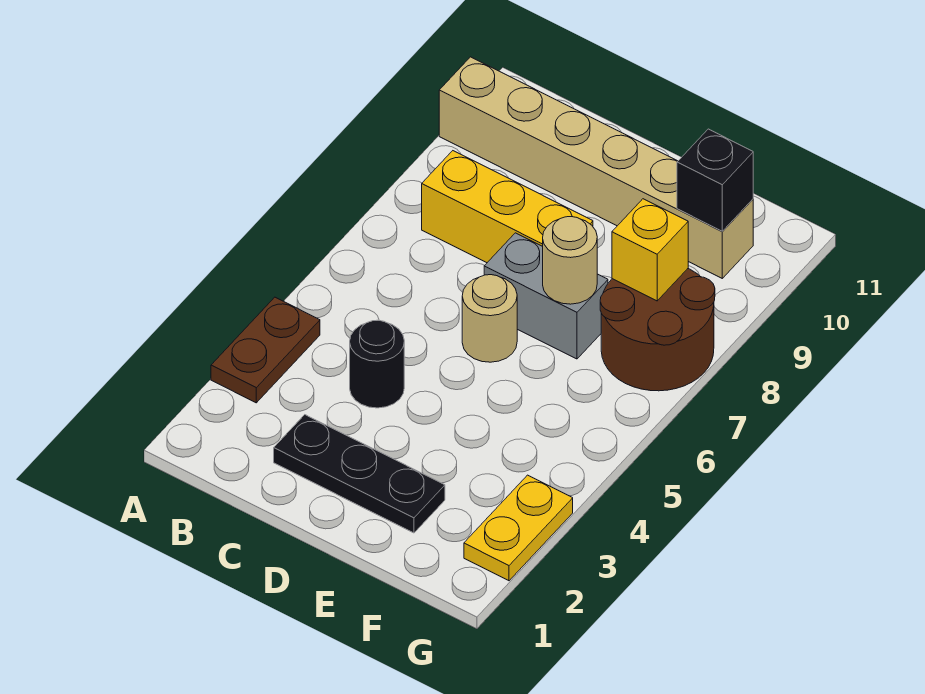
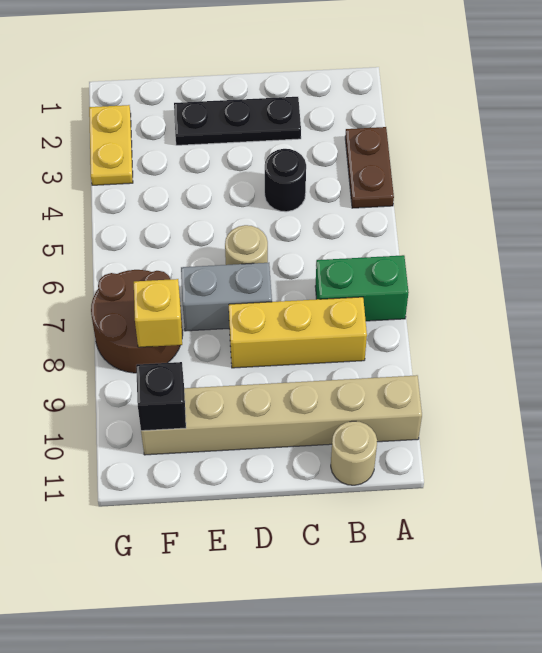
none -> green 1x2 brick [315,255,409,321]
tan 1x1 round brick [543,217,597,304] -> tan 1x1 round brick moved to [331,421,377,485]

